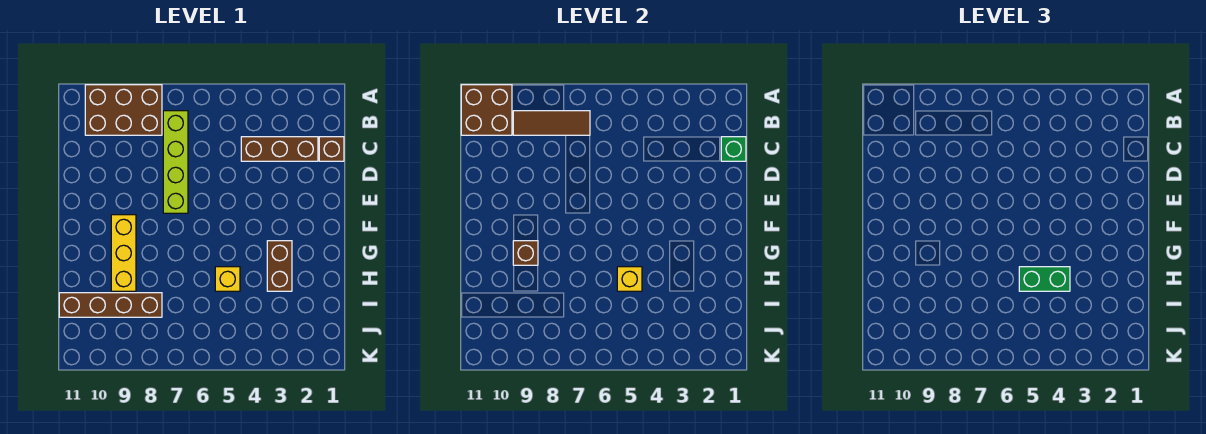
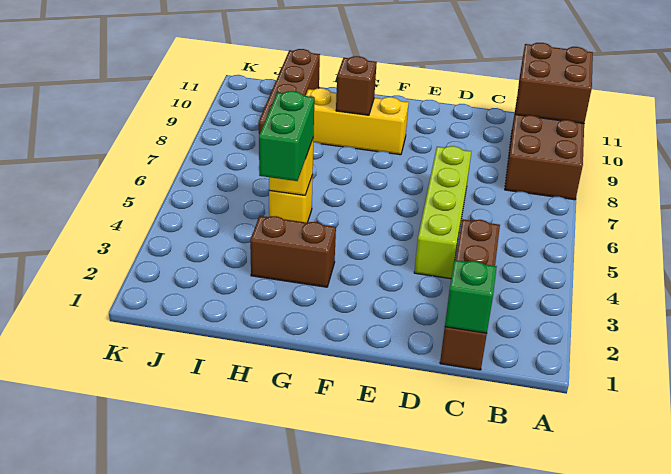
lime 1x4 brick [163,111,188,213] -> lime 1x4 brick turned to [414,146,471,279]
brown 1x3 tile [513,111,590,135] -> none

